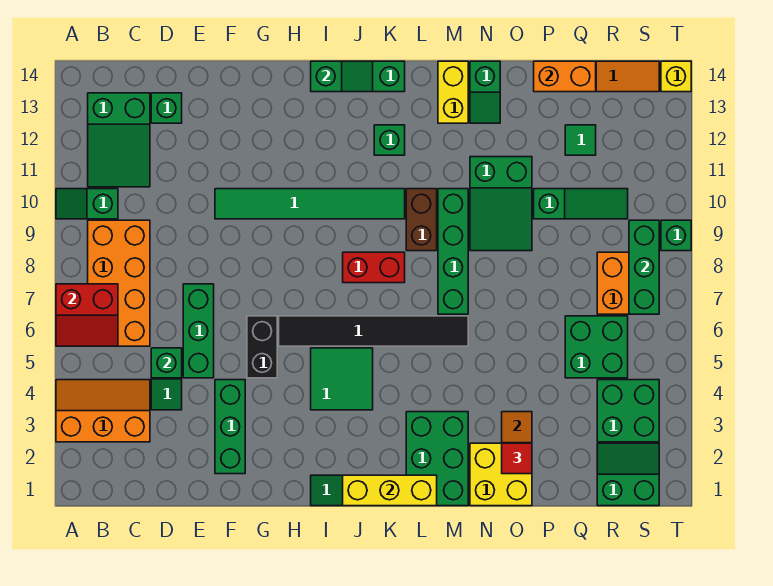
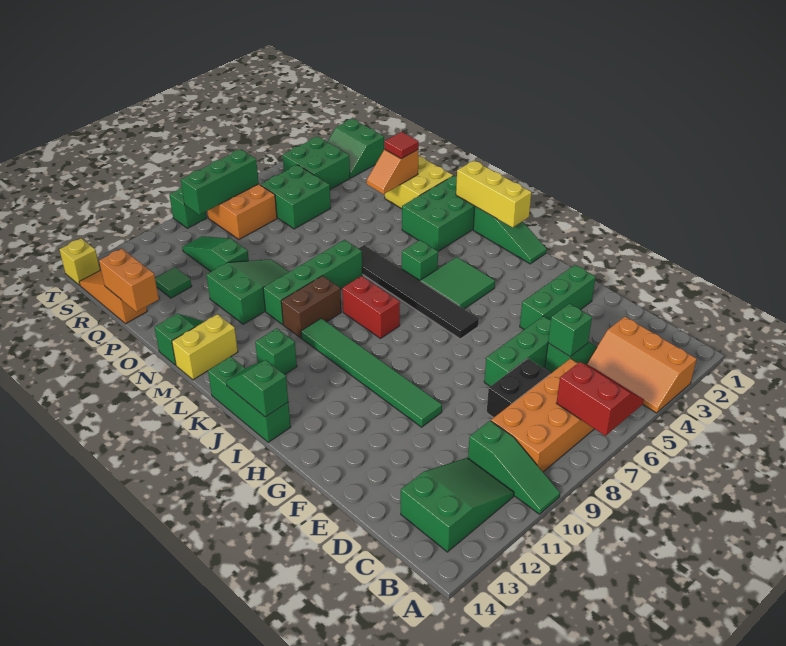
green 1x2 slope [56,189,118,219] -> green 1x3 slope [468,421,560,514]
green 1x1 brick [151,93,182,123] -> green 1x1 brick moved to [402,240,438,281]
black 1x2 brick [247,316,277,378] -> black 1x2 brick moved to [487,359,550,418]

